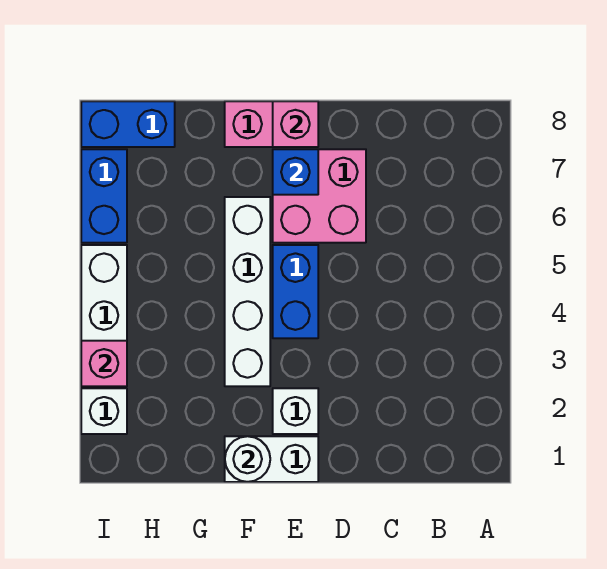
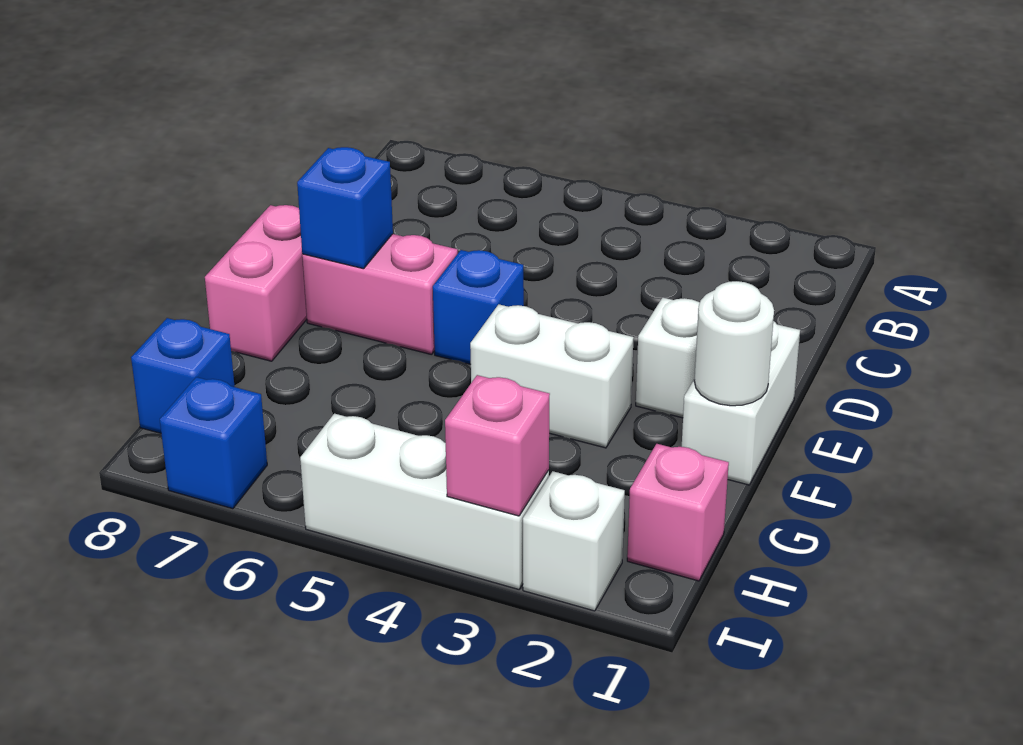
pink 2x2 brick [273,149,366,243] -> pink 1x2 brick [302,234,458,355]
blue 1x2 brick [273,245,318,338] -> blue 1x1 brick [433,250,524,364]
pink 1x1 brick [273,101,318,147] -> pink 1x1 brick moved to [627,444,729,581]
white 1x4 brick [225,197,270,386] -> white 1x2 brick [470,304,634,448]
blue 1x2 brick [81,101,175,147] -> blue 1x1 brick [131,318,235,433]
blue 1x2 brick [81,149,127,243] -> blue 1x1 brick [160,377,267,509]

